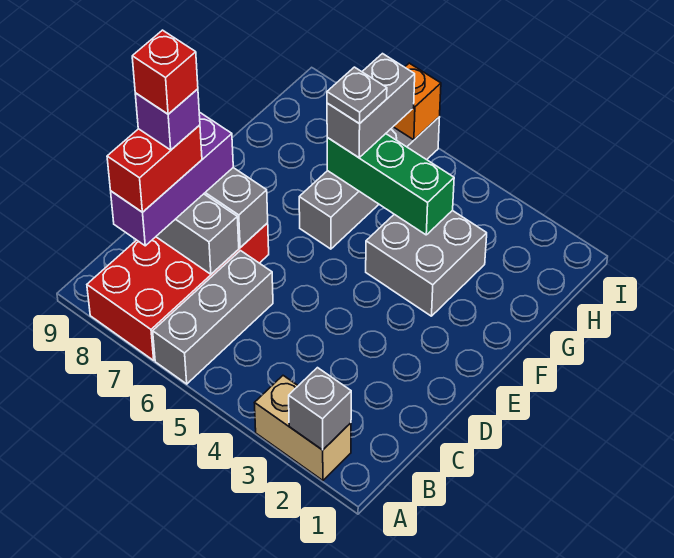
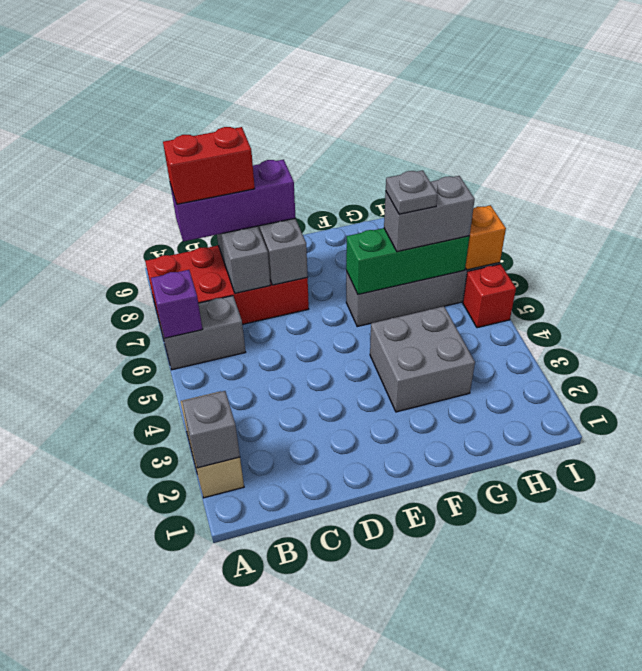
grey 1x3 brick [153,251,273,384] -> grey 1x2 brick [160,296,245,370]
purple 1x1 brick [135,89,200,150] -> purple 1x1 brick moved to [151,270,202,338]
red 1x1 brick [132,30,198,114] -> red 1x1 brick moved to [463,264,516,328]
green 1x3 brick [327,134,454,235] -> green 1x3 brick turned to [346,228,470,295]

